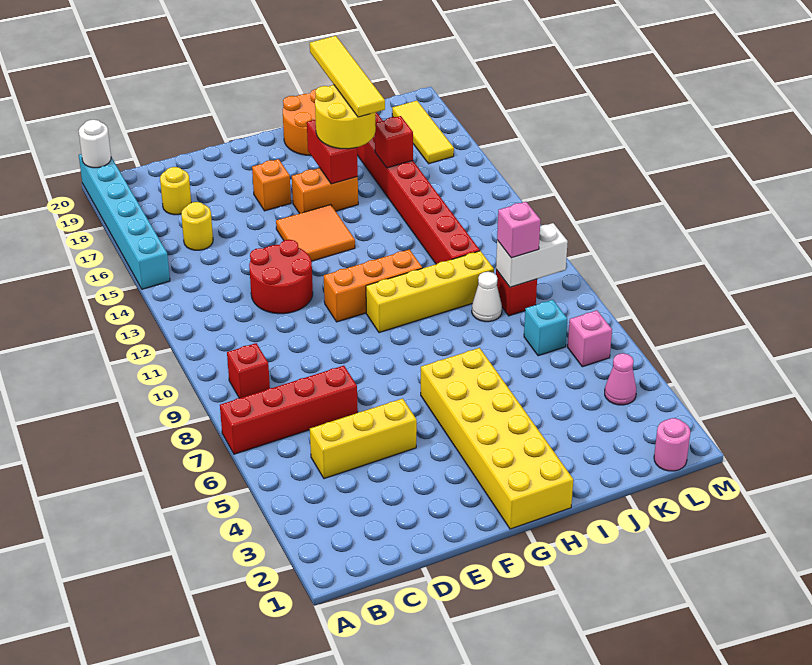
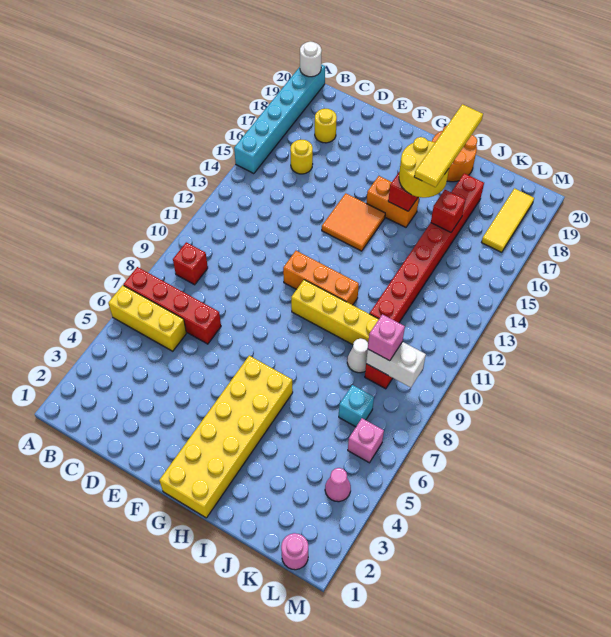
yellow 1x3 brick [310,398,417,479] -> yellow 1x3 brick moved to [108,285,186,351]
red 2x2 round brick [249,240,313,314] -> none
orange 1x1 brick [252,159,291,211] -> none

